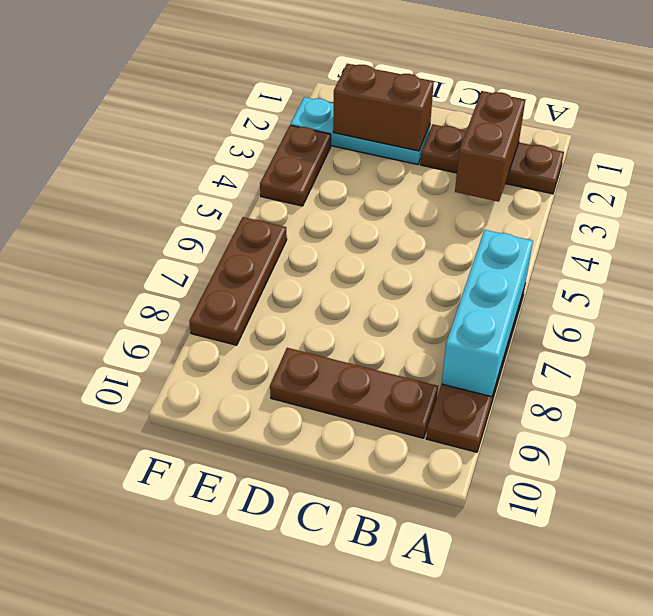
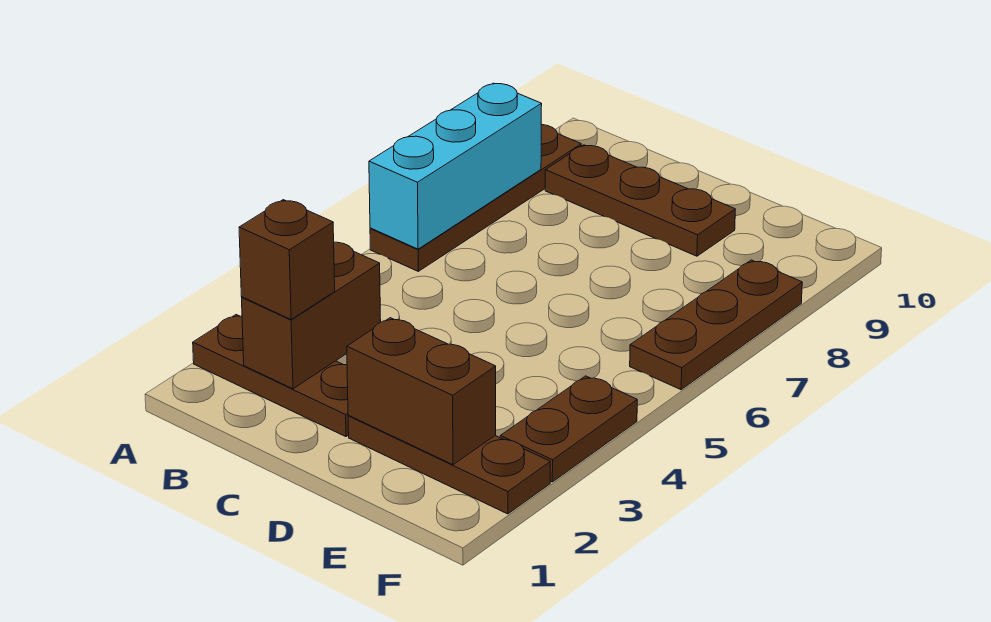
none -> brown 1x1 brick [239,200,335,319]
cyan 1x3 plate [290,97,430,165] -> brown 1x3 plate [348,416,550,514]

